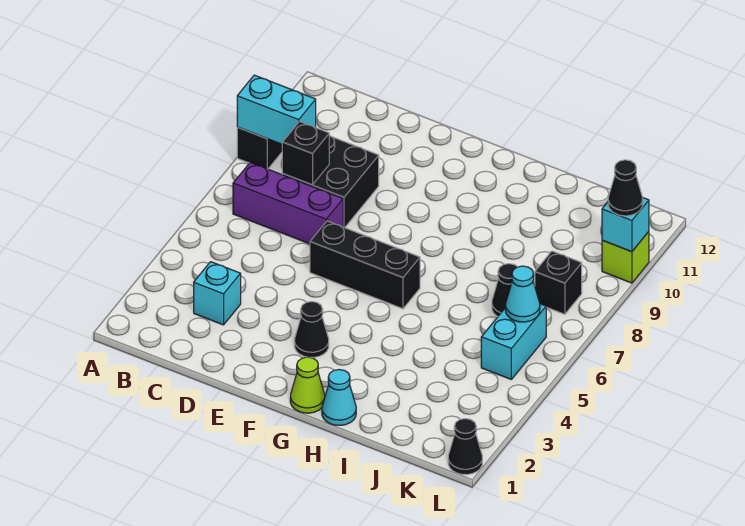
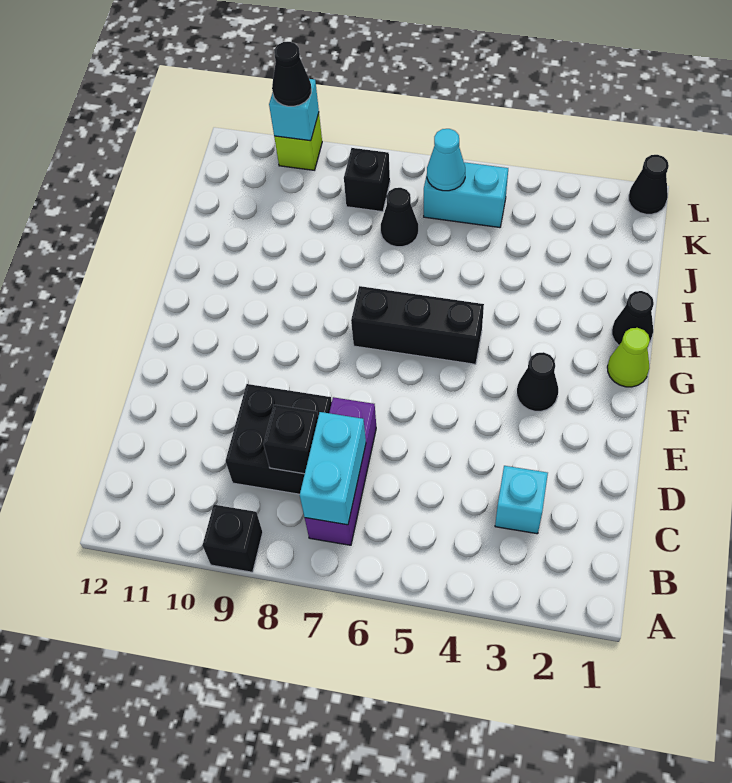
cyan 1x2 brick [237,75,316,144] -> cyan 1x2 brick moved to [300,412,366,525]
black 1x3 brick [310,221,420,309] -> black 1x3 brick turned to [351,286,484,364]
cyan 1x1 cone [322,370,356,425] -> black 1x1 cone [612,291,654,345]

